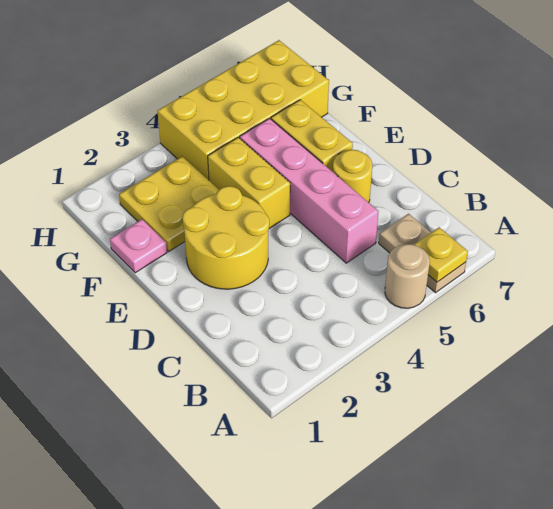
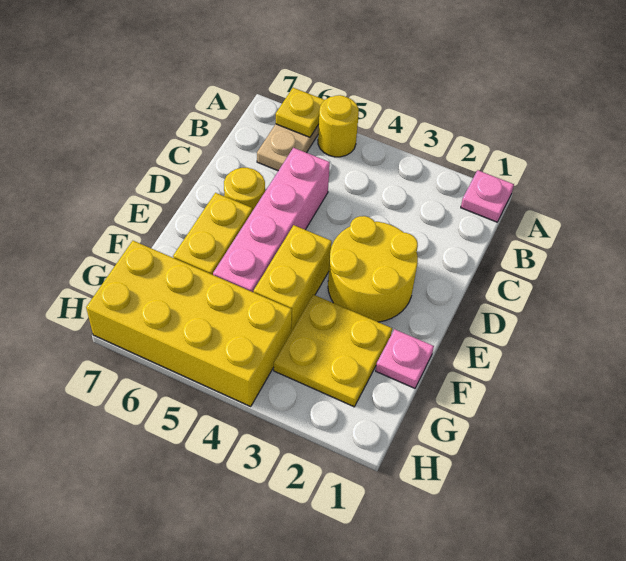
none -> pink 1x1 plate [461,170,514,222]
tan 1x1 round brick [385,244,430,308] -> yellow 1x1 round brick [318,95,359,157]

